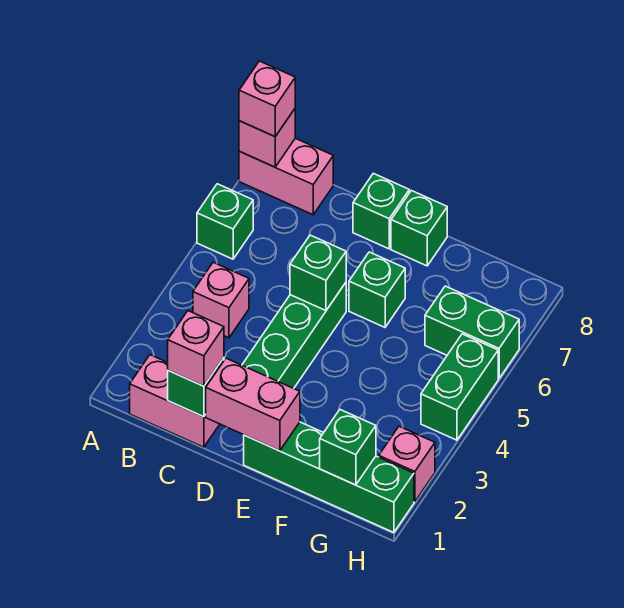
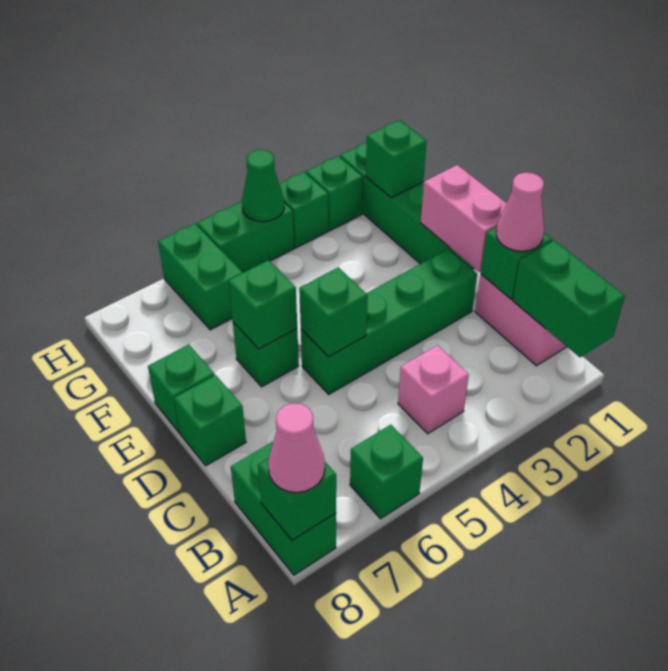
none -> green 1x2 brick [513,241,625,357]
pink 1x2 brick [239,138,333,215] -> green 1x2 brick [231,442,336,575]
pink 1x1 brick [239,109,295,167] -> green 1x1 brick [258,458,336,540]
pink 1x1 brick [239,61,295,137] -> pink 1x1 cone [268,403,325,493]
pink 1x1 brick [168,311,224,386] -> pink 1x1 cone [496,173,544,251]
none -> green 1x1 brick [228,260,297,349]
pink 1x1 brick [379,426,435,502] -> green 1x1 brick [306,156,363,230]
none -> green 1x1 brick [279,172,329,248]
none -> green 1x1 cone [242,150,284,222]

